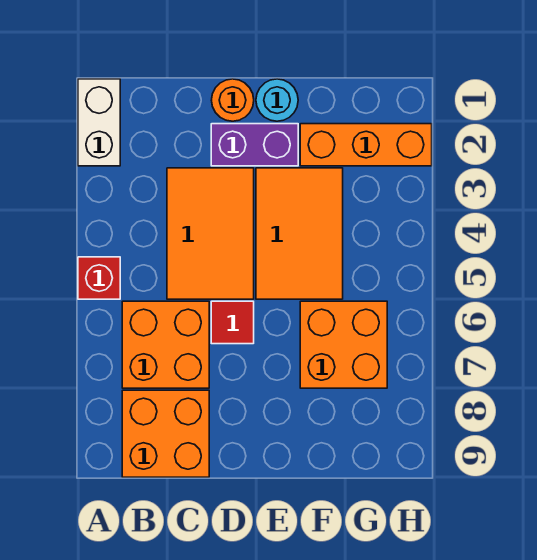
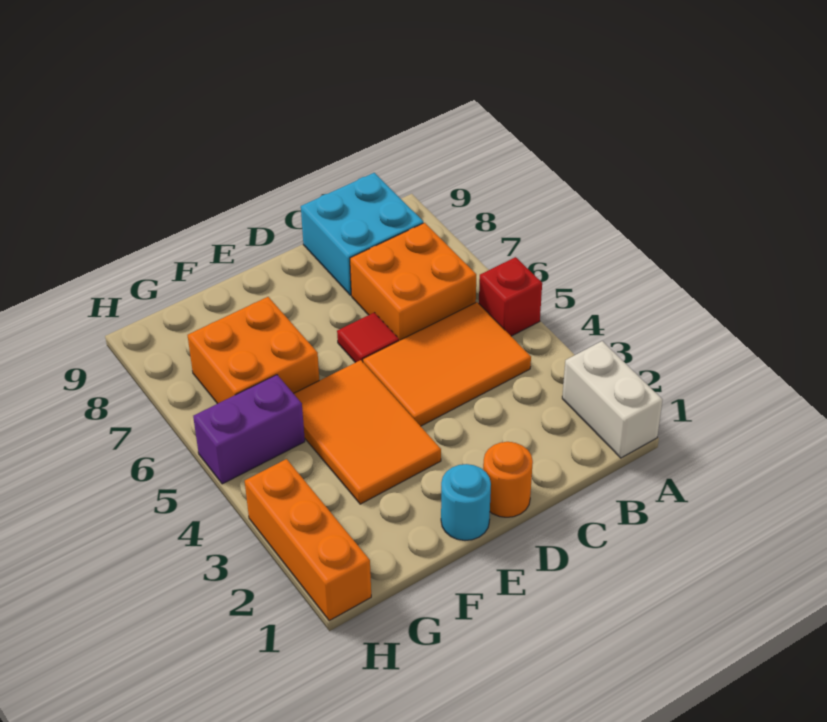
orange 2x2 brick [122,390,209,477] -> cyan 2x2 brick [301,173,423,295]
orange 2x3 tile [167,168,254,299] -> orange 2x3 tile turned to [363,302,531,426]
purple 1x2 brick [211,124,298,166] -> purple 1x2 brick moved to [193,375,305,484]
orange 1x3 brick [300,124,432,166] -> orange 1x3 brick turned to [245,459,371,621]

